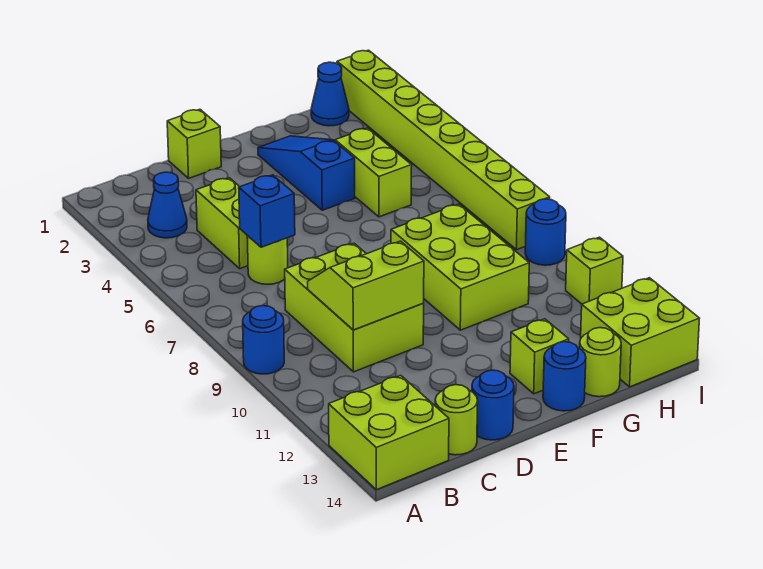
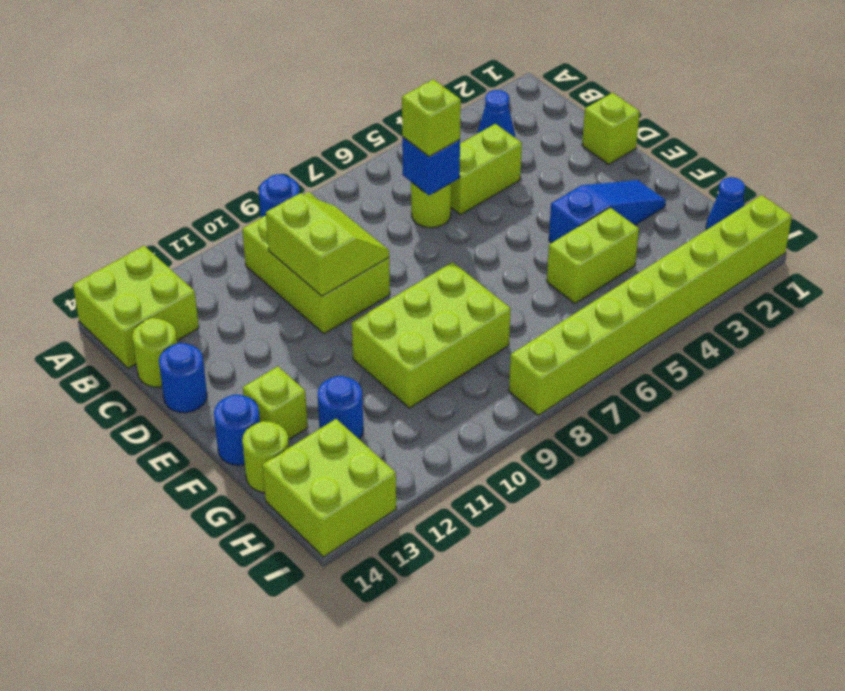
lime 2x3 brick [285,243,424,372] -> lime 2x3 brick turned to [242,192,390,334]
blue 1x1 round brick [525,199,566,265] -> blue 1x1 round brick moved to [318,376,363,439]
lime 1x1 brick [566,237,623,304] -> lime 1x1 brick moved to [402,80,461,156]

